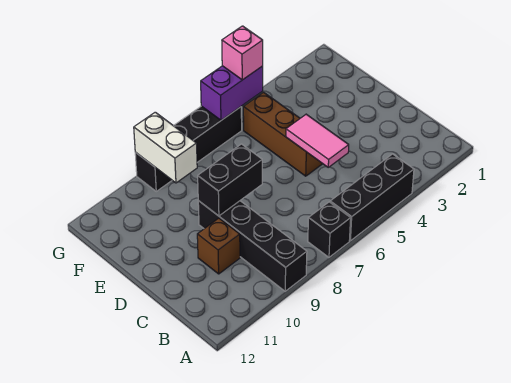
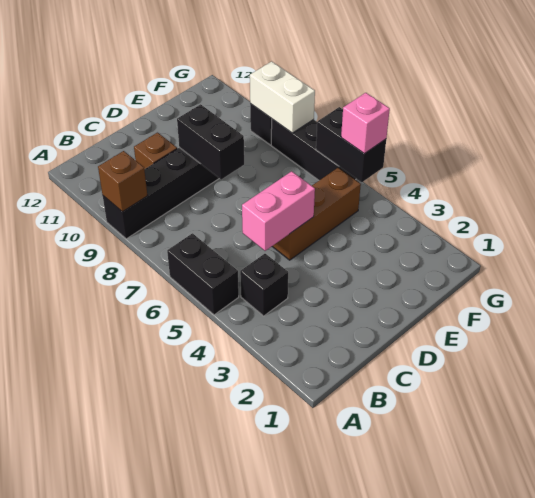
black 1x3 brick [330,154,414,241] -> black 1x2 brick [167,233,239,315]
black 1x1 brick [308,202,351,257] -> black 1x1 brick moved to [240,254,288,316]
none -> brown 1x1 brick [98,151,147,212]
pink 1x2 tile [286,114,349,167] -> pink 1x2 brick [242,171,315,251]
white 1x2 brick [134,112,197,183] -> white 1x2 brick turned to [250,61,315,133]
purple 1x2 brick [201,66,263,120] -> black 1x2 brick [316,107,386,182]

